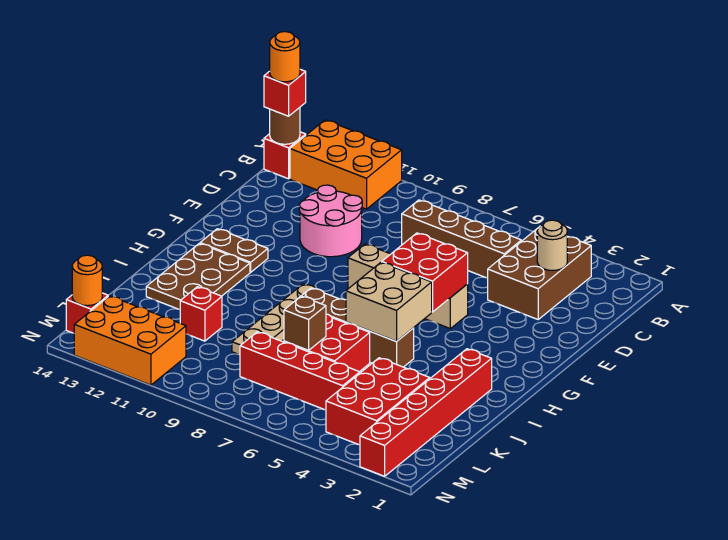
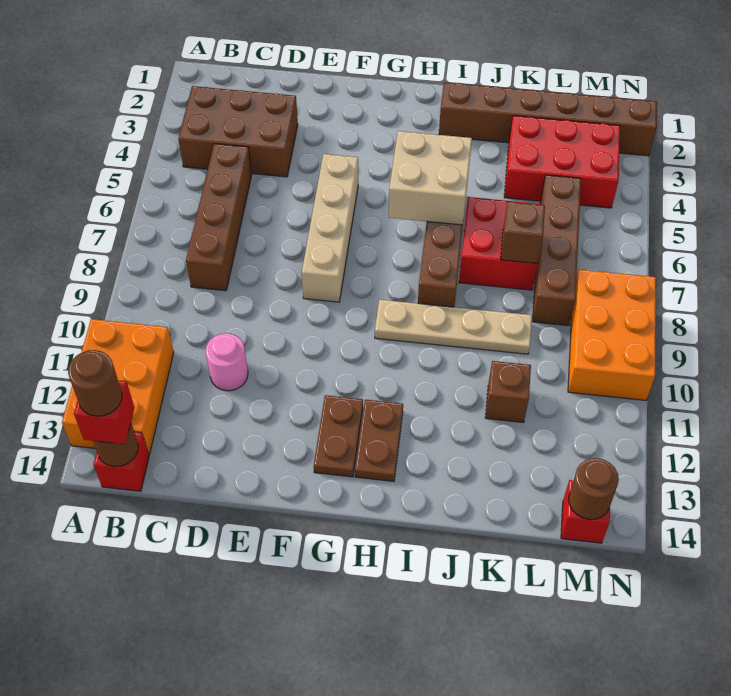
orange 1x1 round brick [270,32,300,82] -> brown 1x1 round brick [68,350,122,416]
tan 1x1 round brick [537,220,567,271] -> none
pink 2x2 round brick [299,185,362,257] -> pink 1x1 round brick [206,333,248,391]
red 2x2 brick [382,233,468,312] -> none
brown 2x3 plate [146,243,250,310] -> brown 1x2 plate [355,400,403,481]
red 1x6 brick [360,349,492,476] -> brown 1x6 brick [439,82,657,156]
red 1x1 brick [180,287,222,341] -> brown 1x1 brick [485,361,531,422]
red 1x4 brick [240,332,360,410] -> brown 1x4 brick [532,175,581,326]
orange 2x3 brick [74,296,186,385] -> orange 2x3 brick moved to [568,270,656,400]
orange 1x1 round brick [72,255,102,306] -> brown 1x1 round brick [569,458,619,519]

